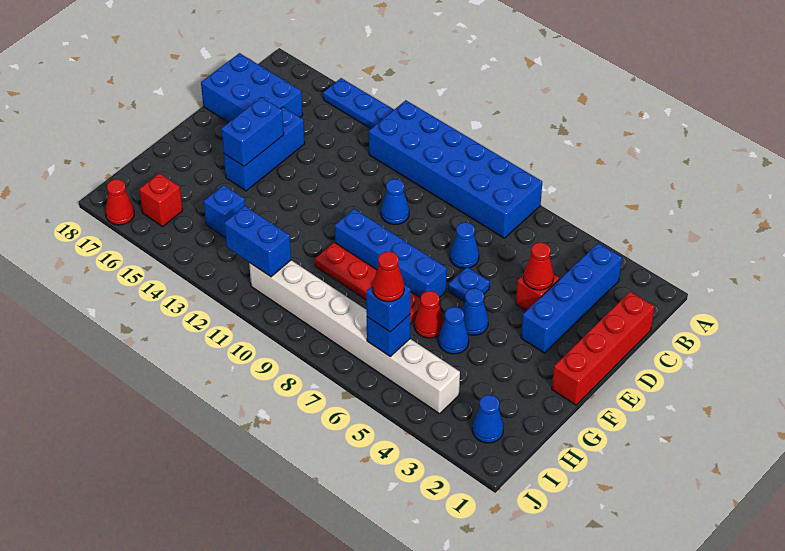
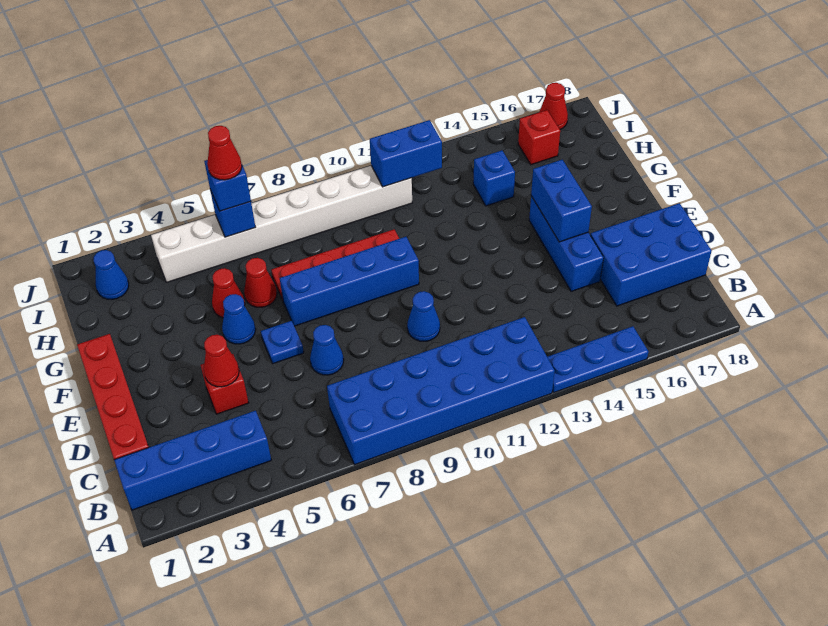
blue 1x4 brick [521,243,622,353] -> blue 1x4 brick turned to [114,411,271,510]
blue 1x1 cone [439,307,469,354] -> red 1x1 cone [212,268,245,317]

